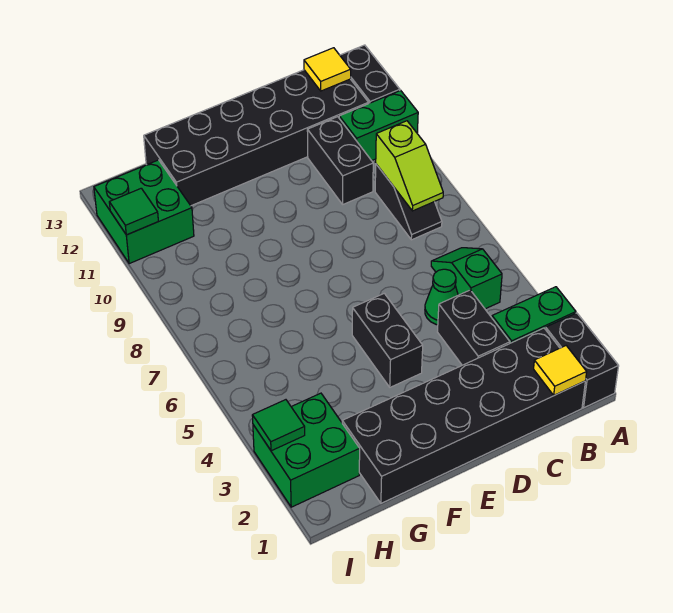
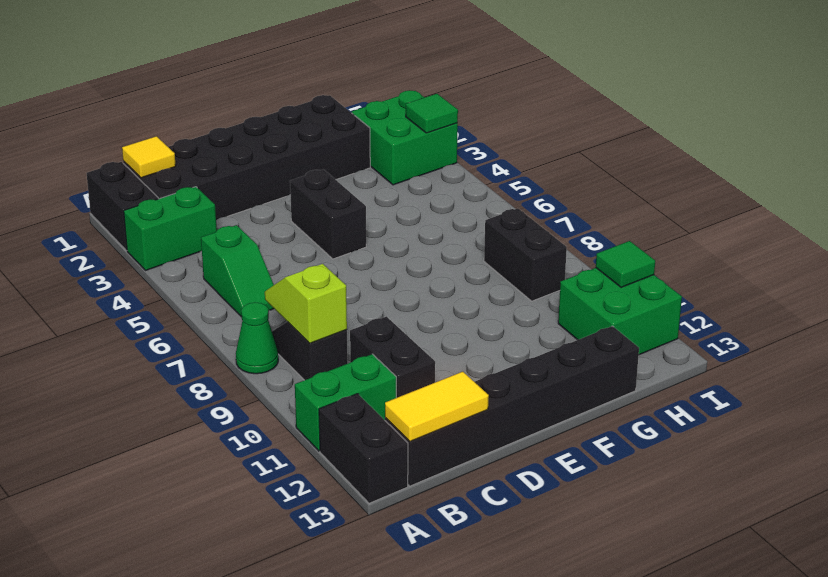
black 2x6 brick [144,70,369,206] -> black 1x6 brick [385,326,639,486]
yellow 1x1 tile [304,48,351,91] -> yellow 1x2 tile [385,372,489,441]
black 1x2 brick [438,290,510,365] -> black 1x2 brick moved to [484,208,567,301]
green 1x1 cone [425,269,458,325] -> green 1x1 cone moved to [236,302,278,374]

